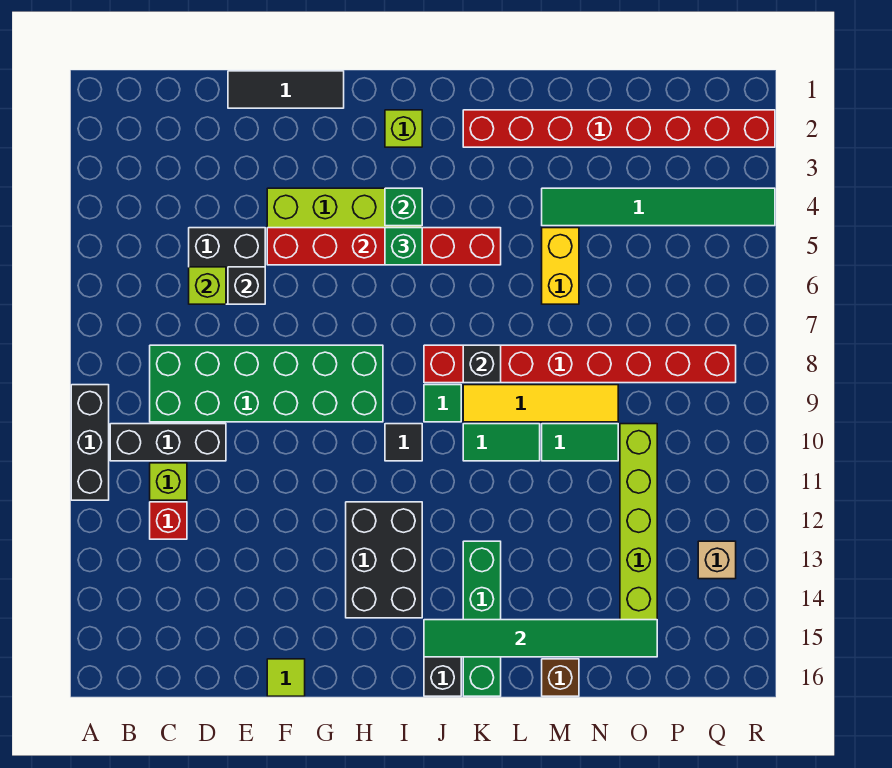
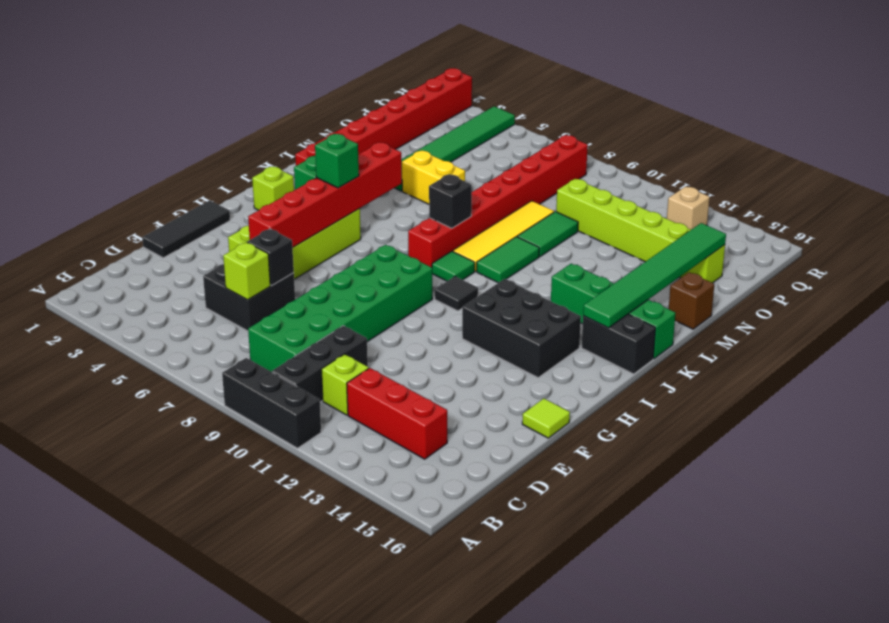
red 1x1 brick [150,502,187,539] -> red 1x3 brick [347,368,447,459]

